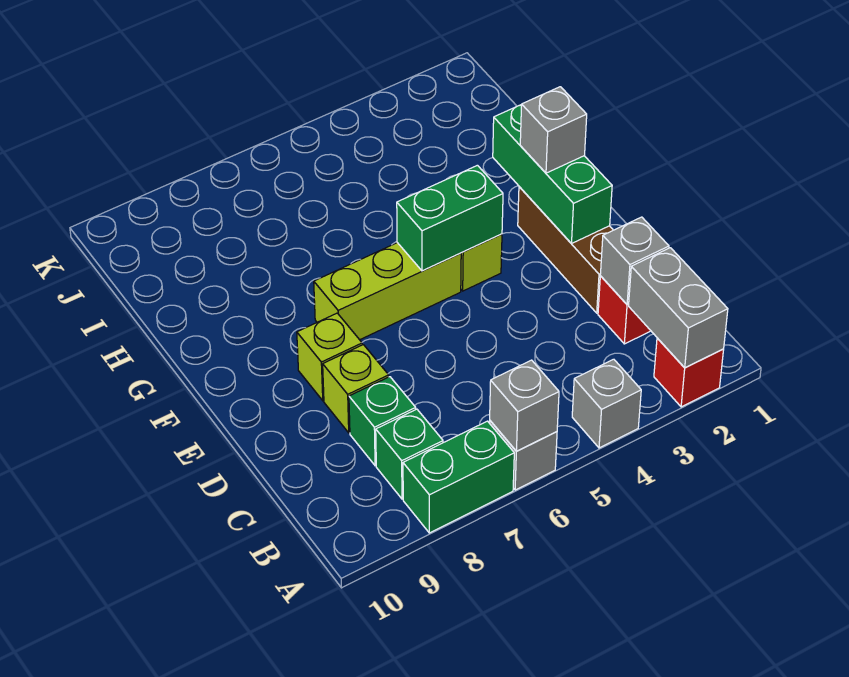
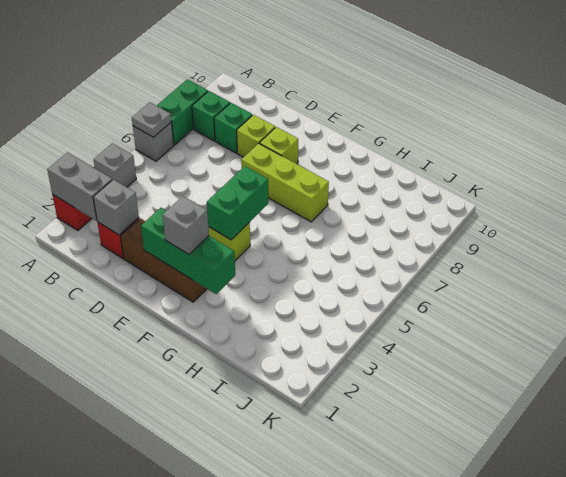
grey 1x1 brick [490,360,559,451] -> grey 1x1 plate [132,102,171,137]
lime 1x3 brick [314,243,461,340] -> lime 1x3 brick turned to [241,143,329,222]

